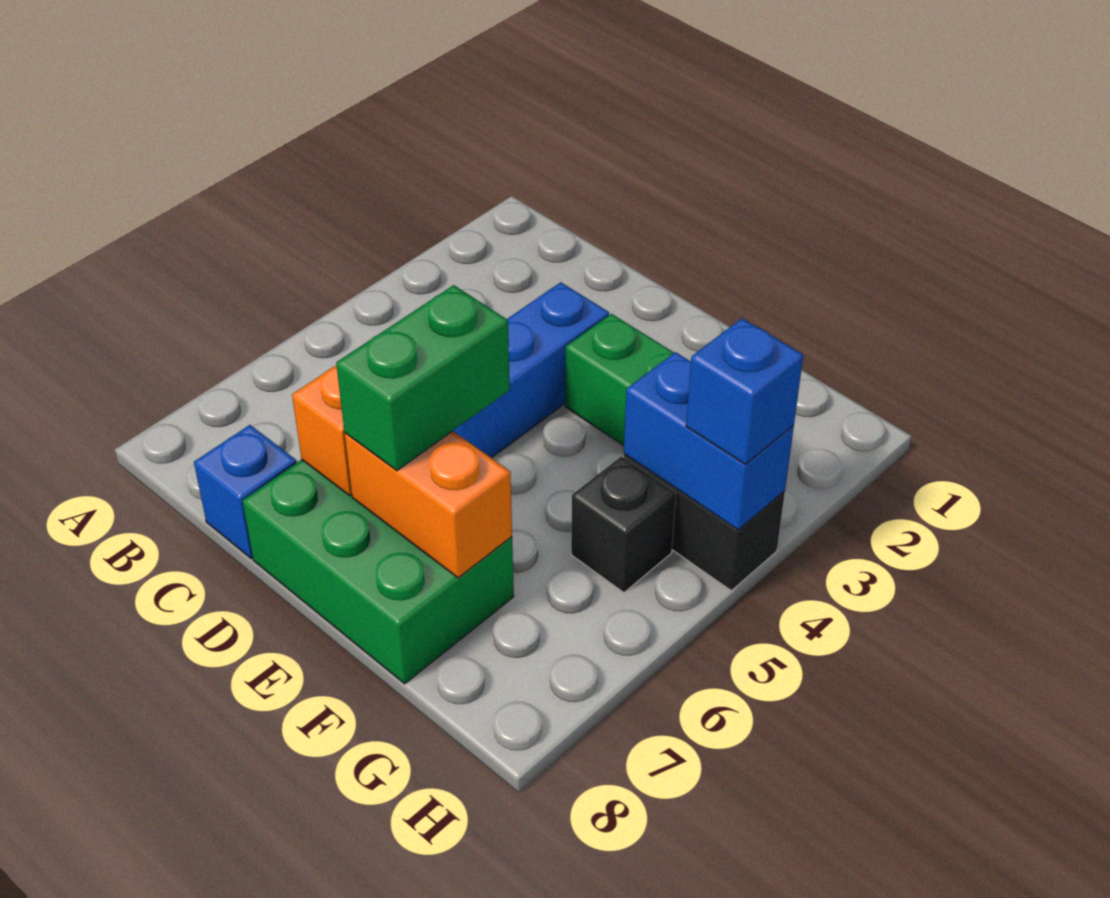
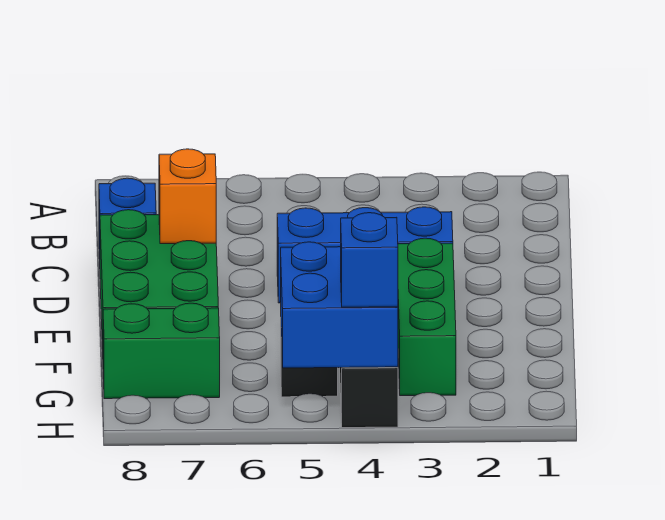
green 1x2 brick [336,285,510,471] -> green 1x2 brick moved to [103,303,220,399]
orange 1x2 brick [345,431,512,578] -> none
blue 1x2 brick [624,352,794,530] -> blue 2x2 brick [281,242,398,368]

